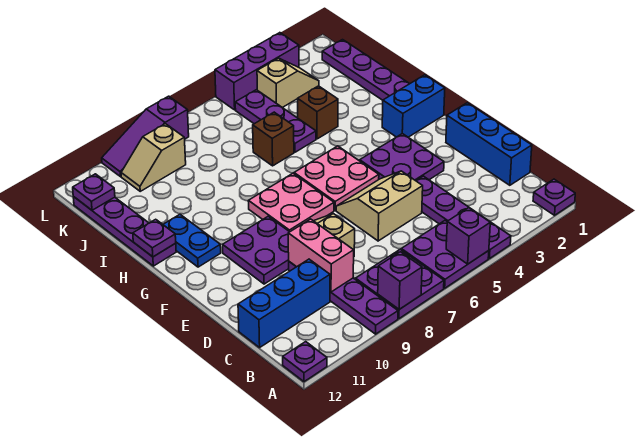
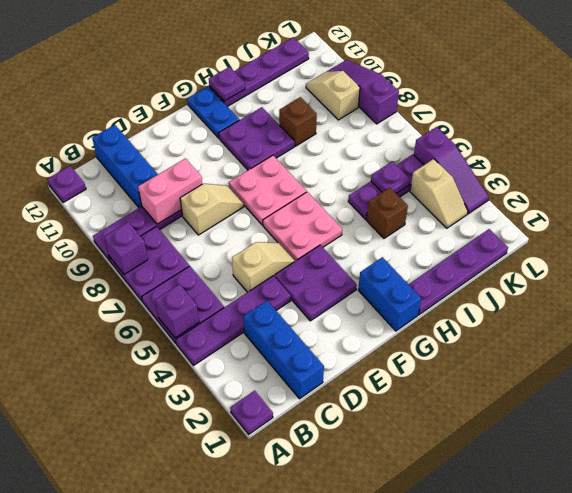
blue 1x3 brick [446,103,532,185] -> blue 1x3 brick turned to [243,301,324,399]
tan 2x2 slope [336,171,423,241] -> tan 1x2 slope [232,242,295,292]
purple 2x2 plate [223,216,289,284] -> purple 2x2 plate moved to [219,107,294,170]
blue 1x2 plate [163,215,221,267] -> blue 1x2 plate turned to [187,87,239,138]
brown 1x1 brick [253,112,294,166] -> brown 1x1 brick moved to [279,97,317,146]
purple 1x1 plate [73,174,115,210] -> purple 1x1 plate moved to [371,161,410,193]
purple 1x3 brick [215,33,299,110] -> purple 1x3 slope [414,127,489,214]

